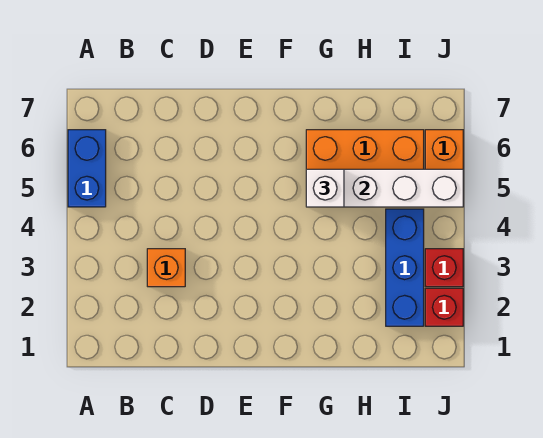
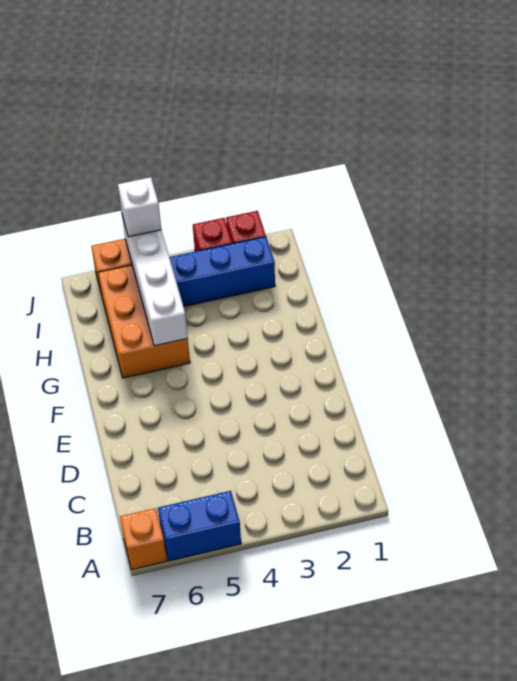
orange 1x1 brick [147,249,185,287] -> orange 1x1 brick moved to [120,508,167,570]
white 1x1 brick [306,169,344,207] -> white 1x1 brick moved to [118,177,161,237]

